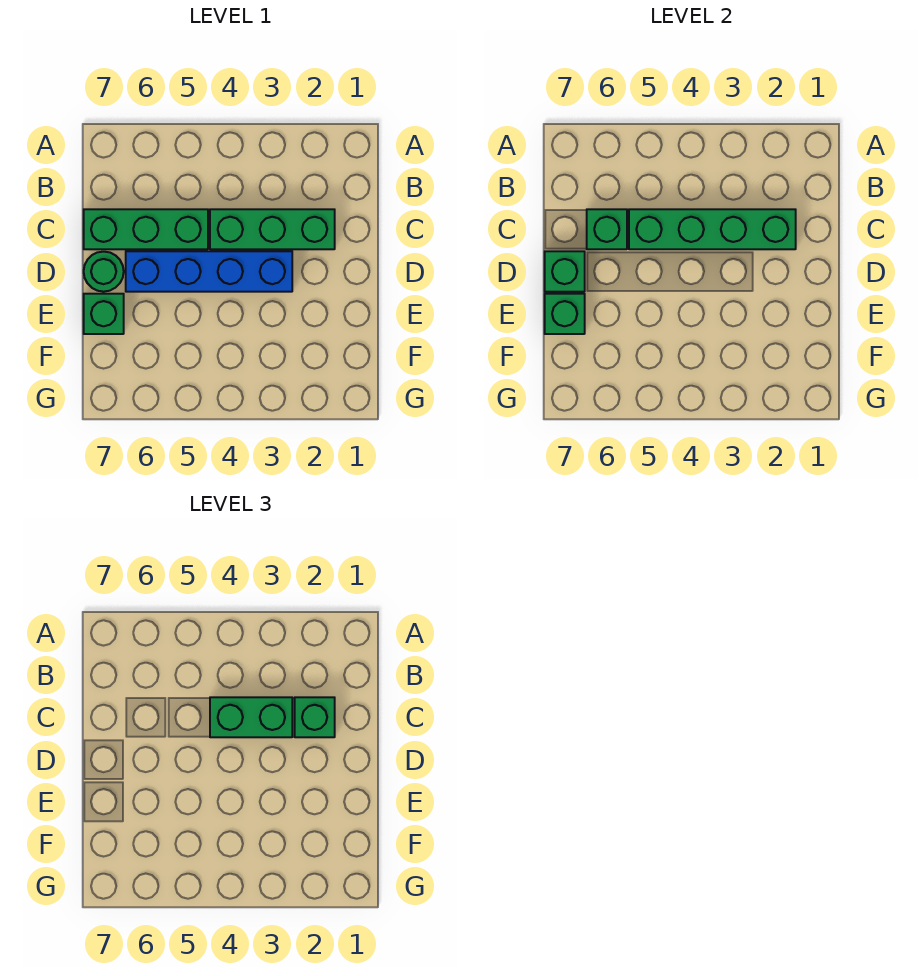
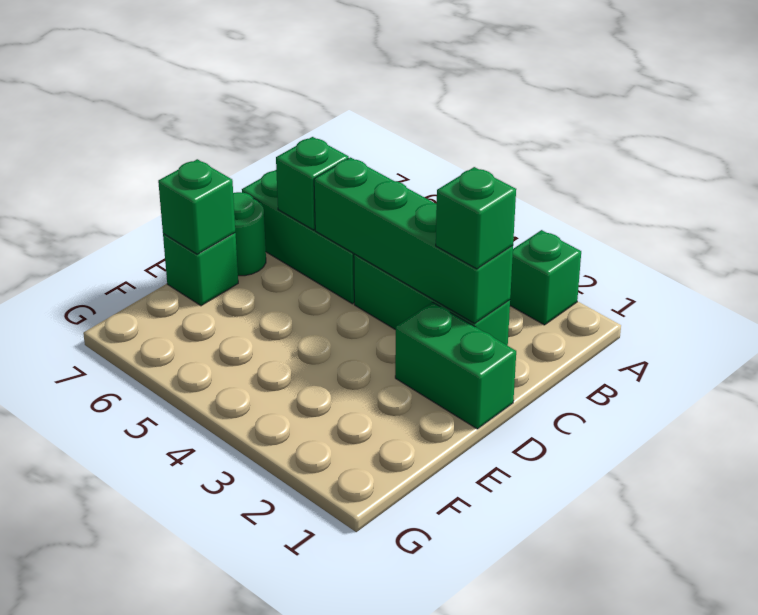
green 1x2 brick [210,697,292,737] -> green 1x2 brick moved to [395,302,516,429]
blue 1x4 brick [126,251,292,292] -> none
green 1x1 brick [545,251,585,292] -> green 1x1 brick moved to [510,230,581,325]

